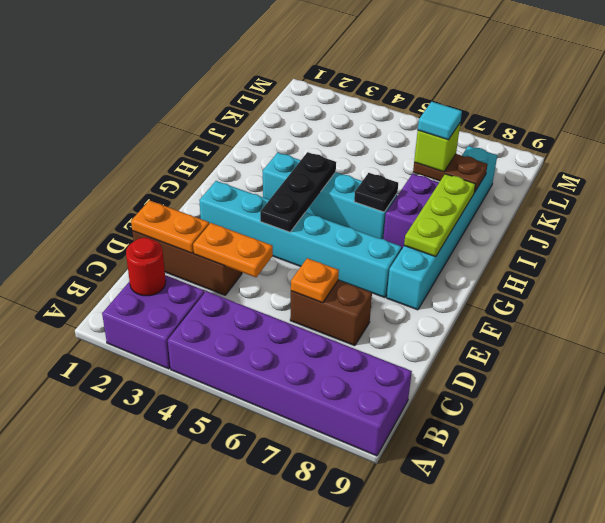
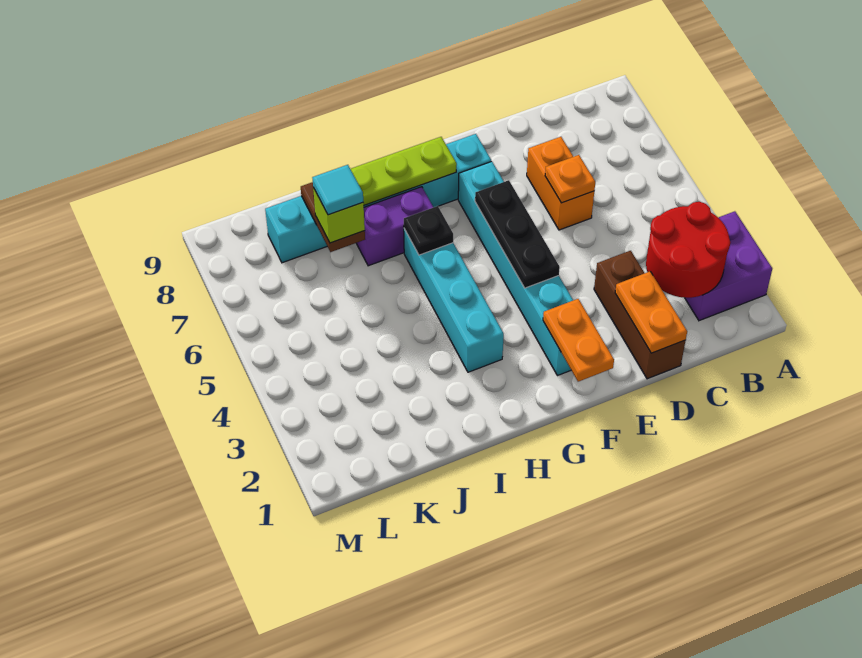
purple 2x6 brick [168,291,412,456] -> none
red 1x1 round brick [126,238,166,296] -> red 2x2 round brick [646,202,730,298]
orange 1x2 plate [193,223,273,277] -> orange 1x2 plate moved to [543,299,614,382]
brown 1x2 brick [290,280,372,346] -> orange 1x2 brick [527,137,594,230]
black 1x3 plate [260,152,336,232] -> black 1x3 plate turned to [475,180,560,288]

